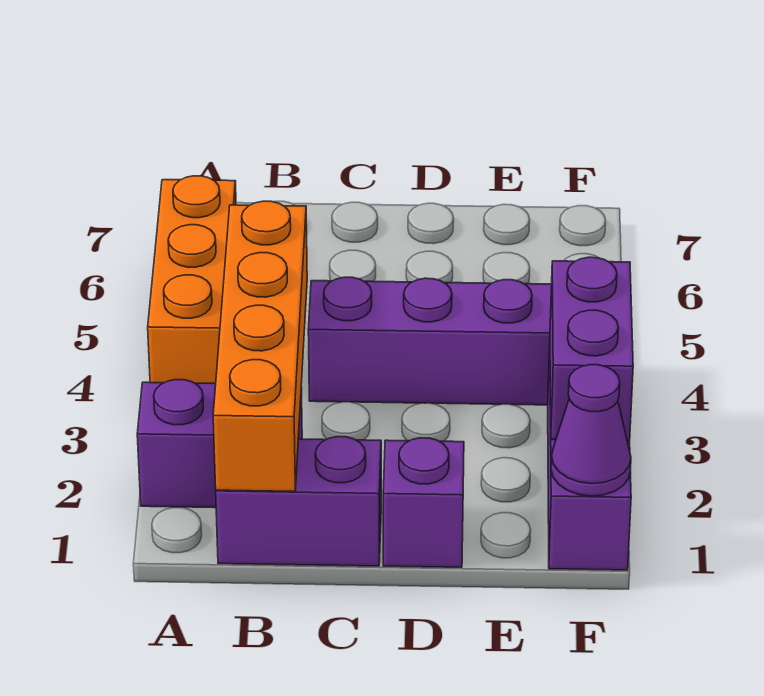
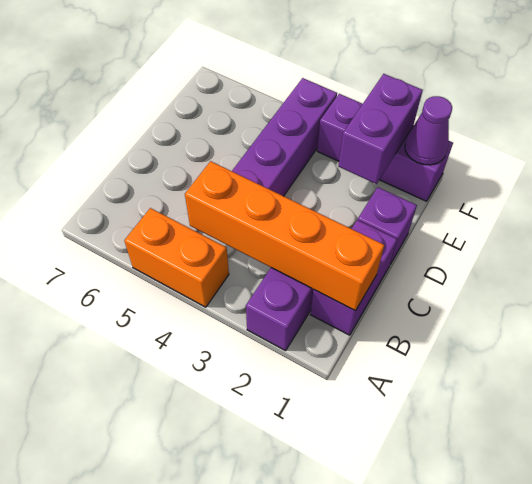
orange 1x3 brick [148,176,236,384] -> orange 1x2 brick [124,208,229,307]
purple 1x2 brick [550,257,633,441] -> purple 1x2 brick turned to [338,74,423,184]

